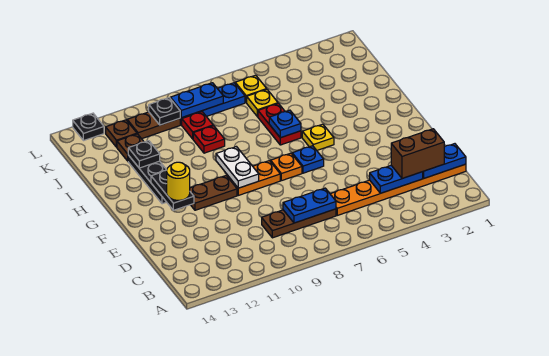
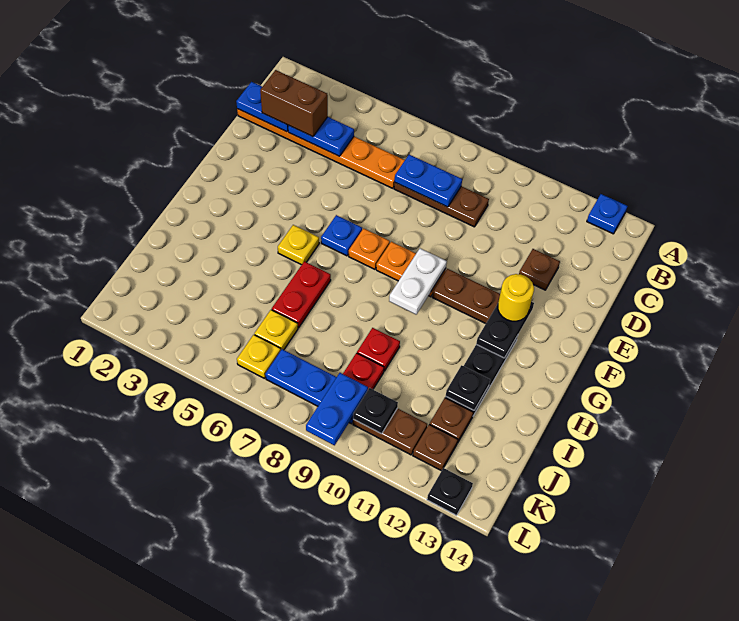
none -> brown 1x1 plate [519,249,560,290]
blue 1x1 plate [269,110,301,138] -> blue 1x1 plate moved to [587,194,627,234]
blue 1x2 plate [170,83,223,118] -> blue 1x2 plate turned to [306,373,368,445]

